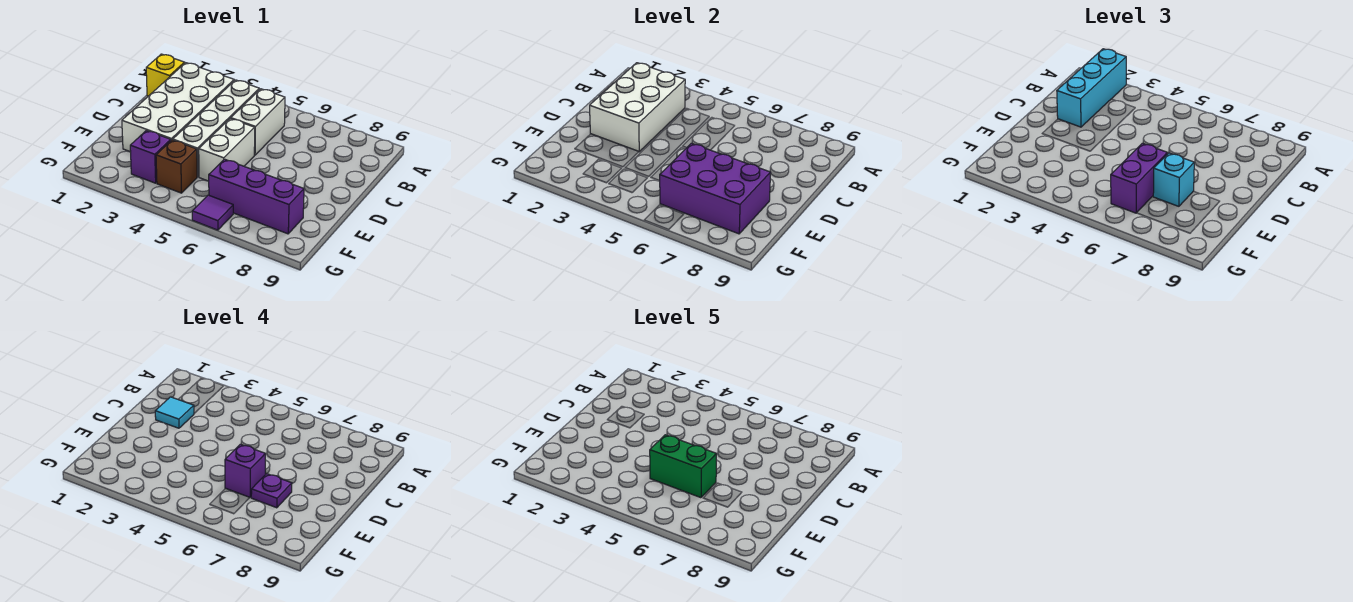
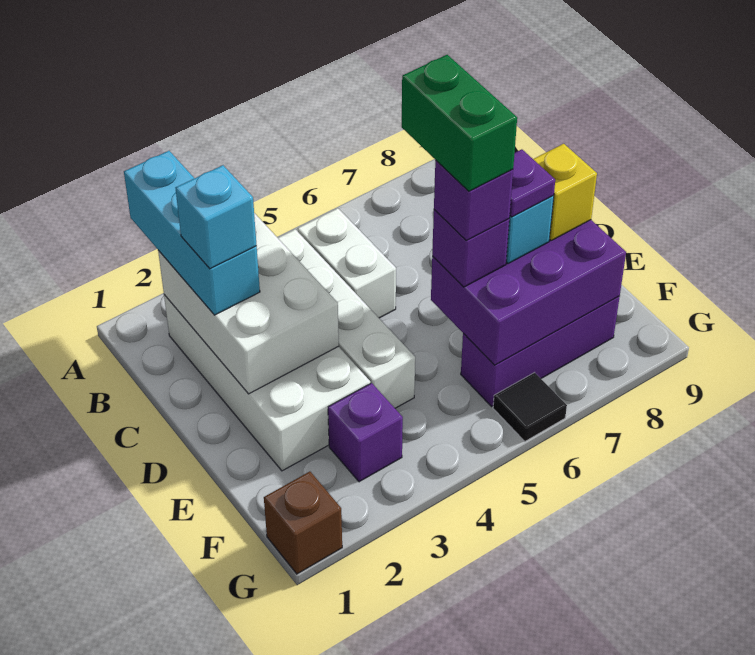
yellow 1x1 brick [146,54,185,96] -> yellow 1x1 brick moved to [533,144,597,241]
cyan 1x1 tile [155,397,194,428] -> cyan 1x1 brick [176,165,257,269]
white 1x2 brick [199,118,255,181] -> none
green 1x2 brick [650,435,717,498] -> green 1x2 brick turned to [402,55,517,191]
purple 1x2 brick [1111,143,1168,213] -> purple 1x1 brick [432,210,509,287]
brown 1x1 brick [156,140,197,193] -> brown 1x1 brick moved to [264,472,342,574]
purple 1x1 tile [192,195,233,230] -> black 1x1 tile [493,373,567,441]

